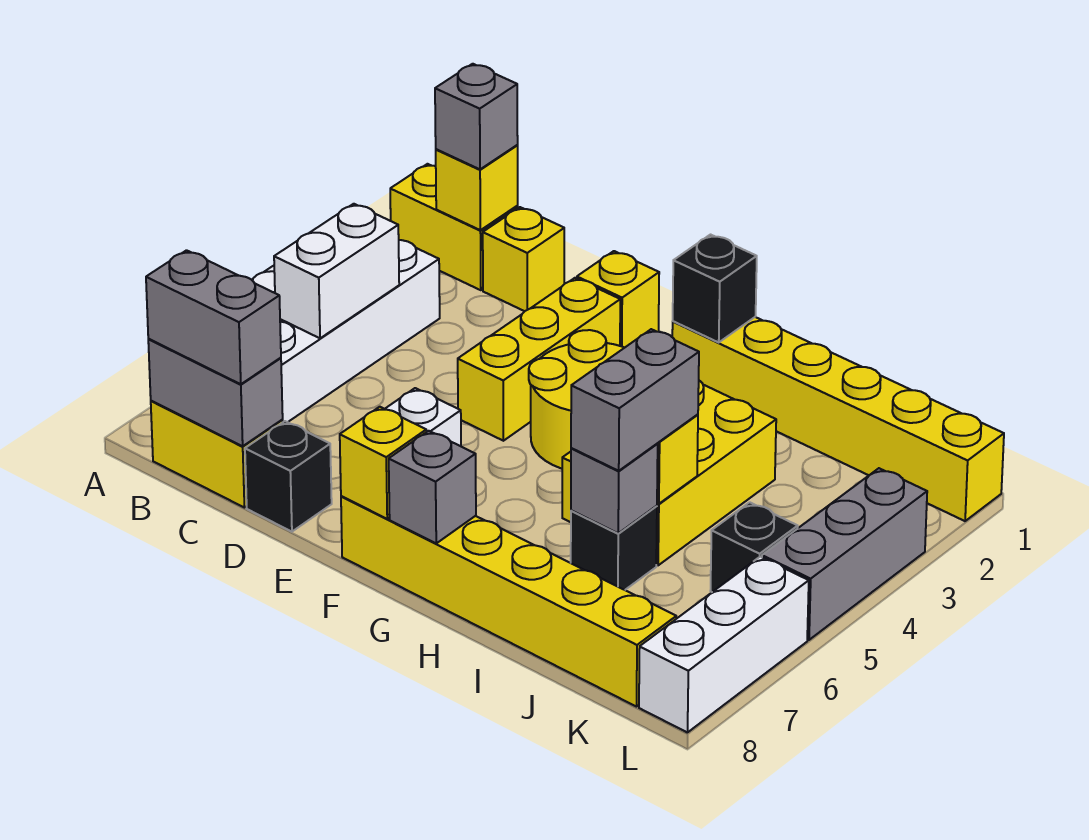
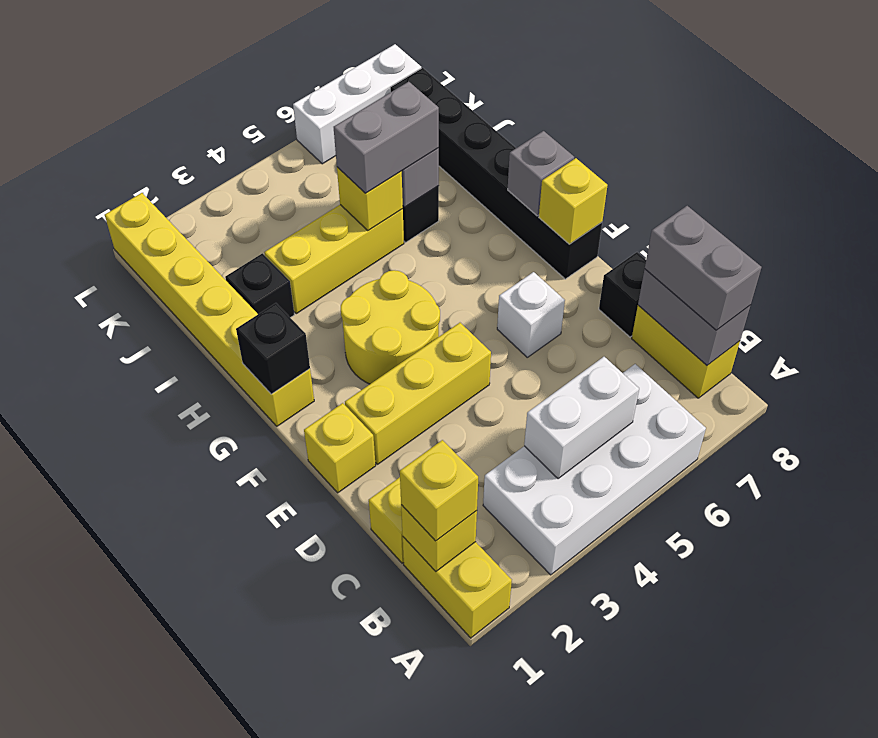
grey 1x1 brick [435,64,518,169] -> yellow 1x1 brick [400,440,478,541]
yellow 1x6 brick [341,496,676,707] -> black 1x6 brick [390,68,602,279]
yellow 2x3 brick [562,381,776,565] -> yellow 1x3 brick [264,205,404,314]
black 1x1 brick [710,502,798,592] -> black 1x1 brick moved to [225,253,295,318]
grey 1x3 brick [762,468,927,640] -> none

